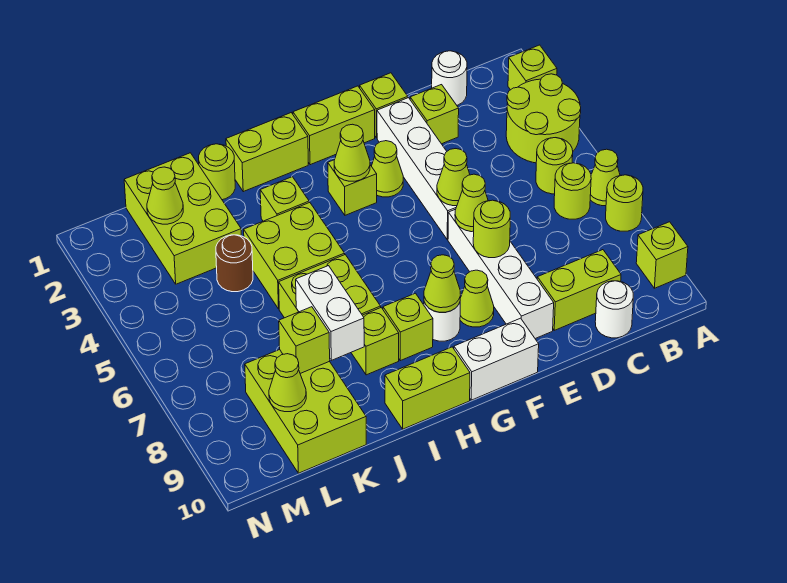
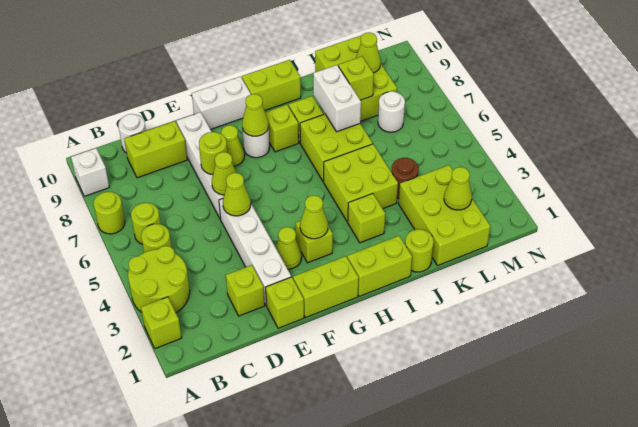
lime 1x1 cone [590,149,620,206] -> none
lime 1x1 brick [636,222,688,288] -> white 1x1 brick [71,148,109,196]
white 1x1 round brick [432,51,467,105] -> white 1x1 round brick moved to [378,91,405,132]

